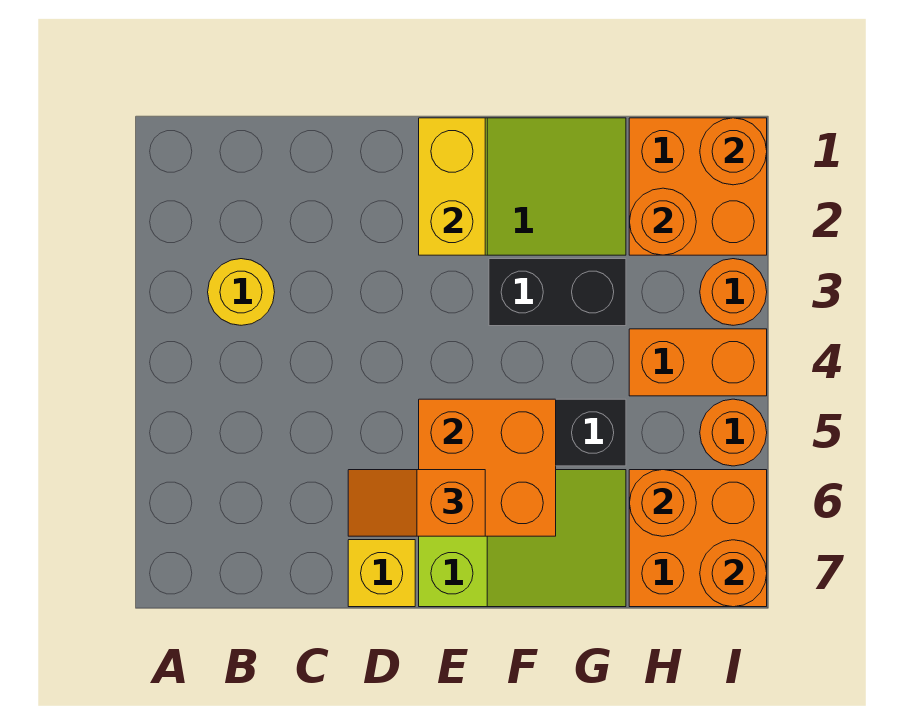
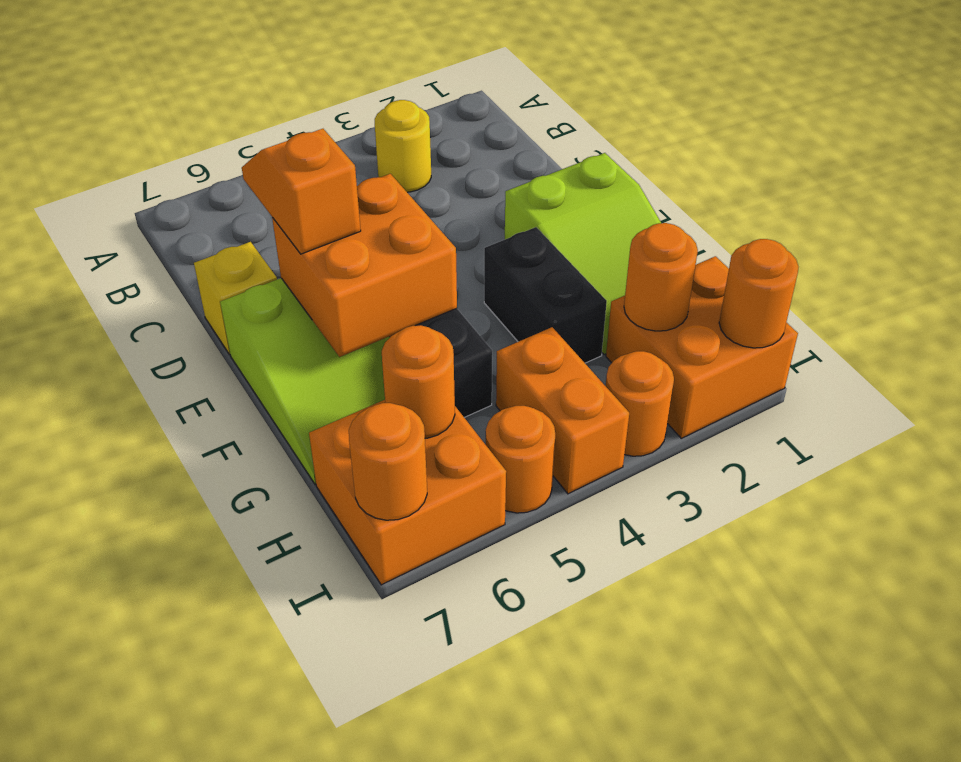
yellow 1x2 brick [419,118,485,255] -> none

